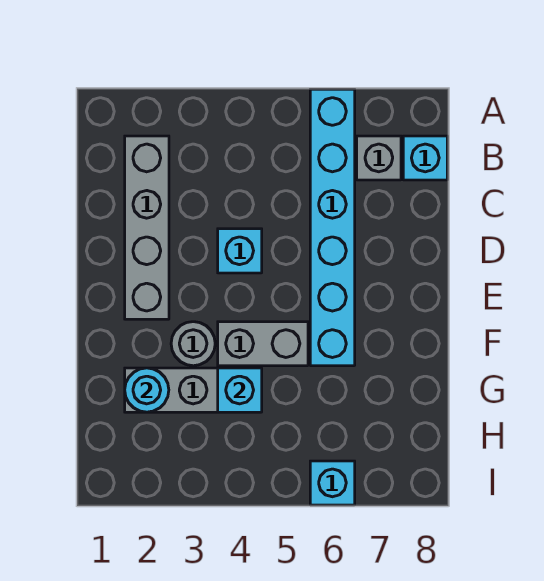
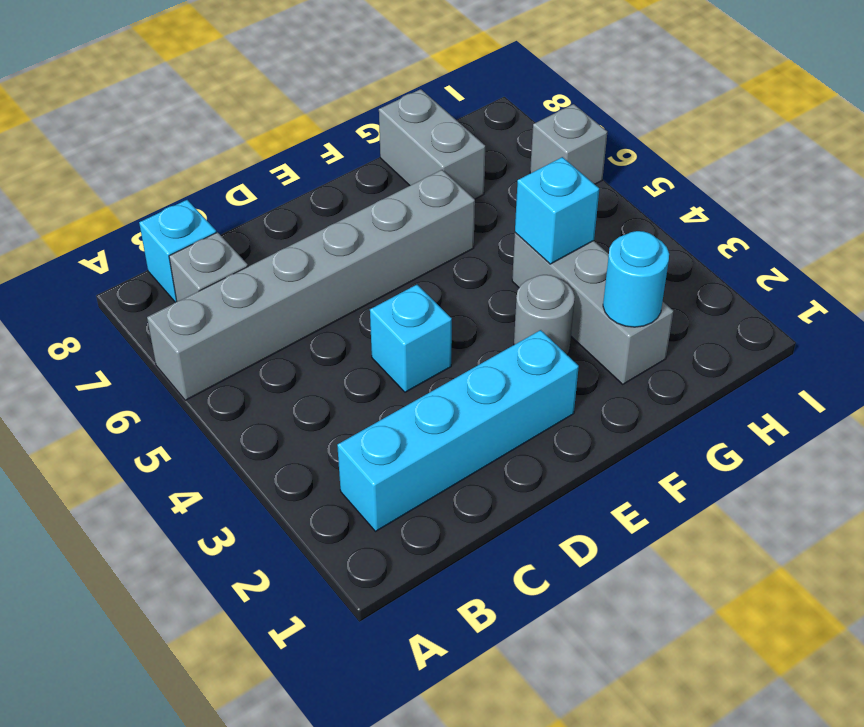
cyan 1x6 brick [310,89,355,366] -> grey 1x6 brick [147,170,475,400]
grey 1x4 brick [125,136,169,319] -> cyan 1x4 brick [337,330,579,531]
grey 1x2 brick [218,322,308,366] -> grey 1x2 brick moved to [379,89,485,199]
cyan 1x1 brick [310,461,355,505] -> grey 1x1 brick [530,104,607,184]

